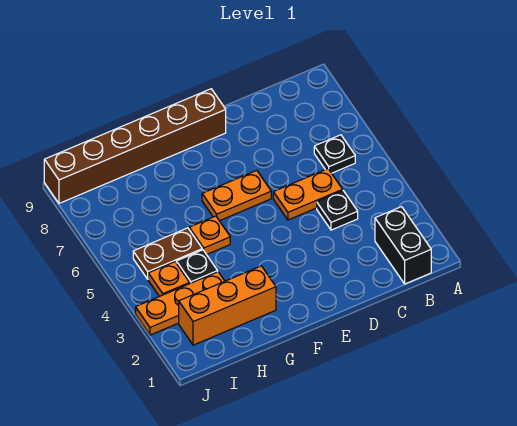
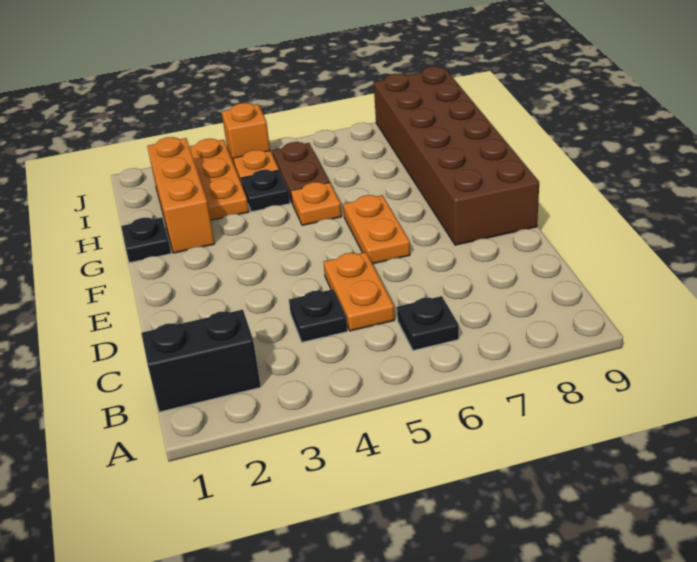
brown 1x6 brick [44,89,226,203] -> brown 2x6 brick [374,67,539,245]
none -> black 1x1 plate [121,217,171,263]
none -> orange 1x1 brick [222,103,270,164]

